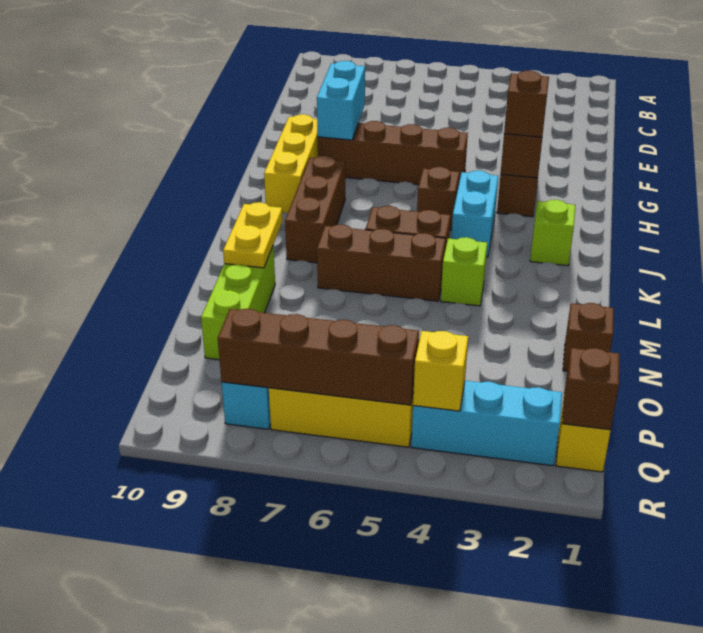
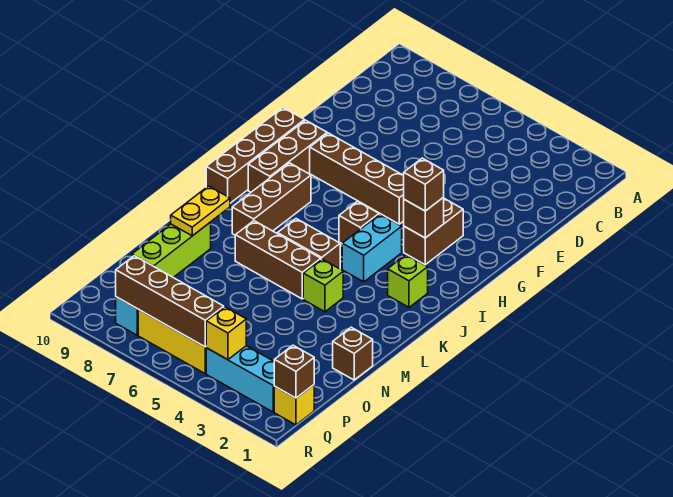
cyan 1x2 brick [317,61,365,140] -> none
yellow 1x3 brick [264,114,318,214] -> brown 1x3 brick [248,120,327,192]
none -> brown 1x4 brick [206,108,305,203]

